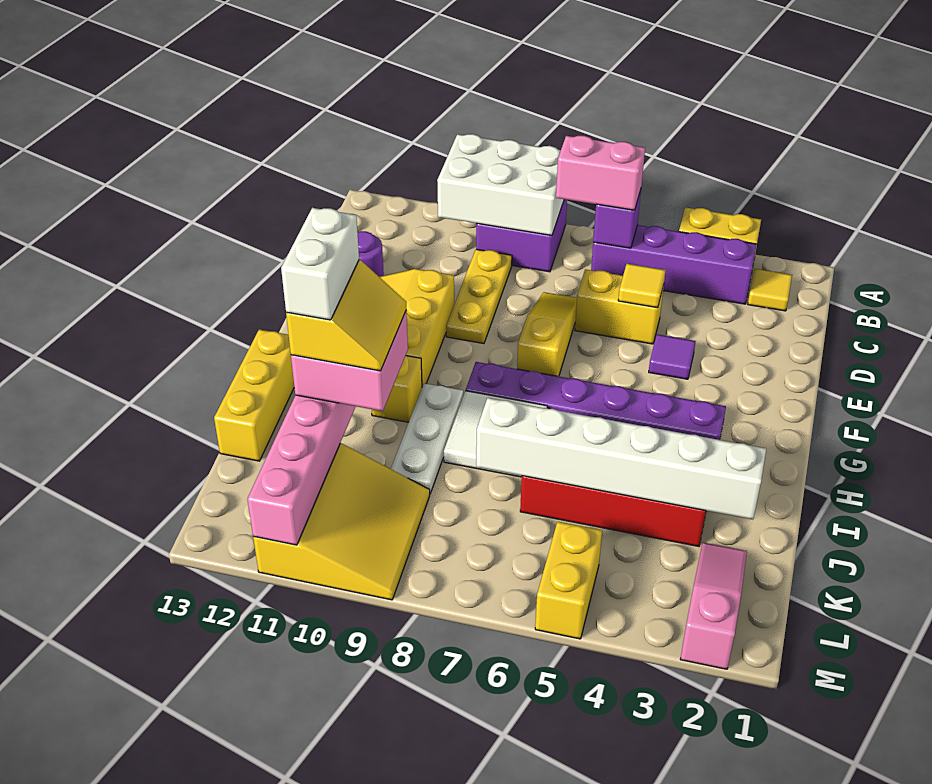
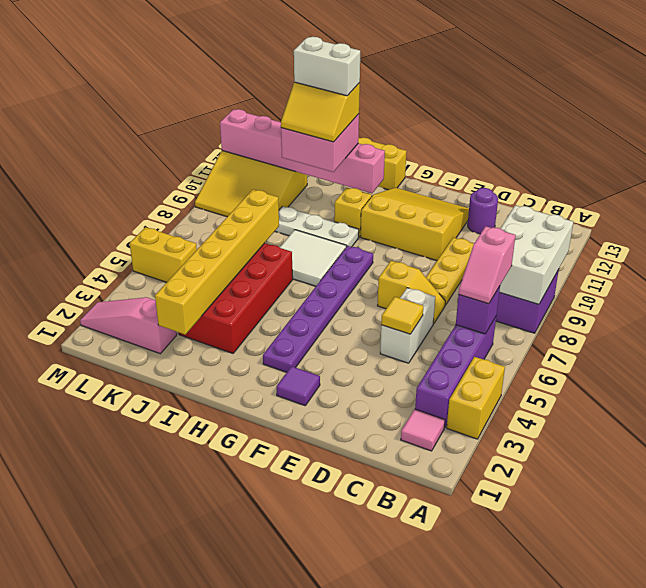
yellow 1x1 tile [748,269,792,311] -> pink 1x1 tile [401,409,445,451]
pink 1x2 brick [556,136,645,210] -> pink 1x2 slope [459,226,516,304]
yellow 1x3 plate [446,249,512,344] -> yellow 1x3 plate turned to [426,237,474,305]
yellow 1x2 brick [575,269,664,344] -> white 1x2 brick [380,288,435,363]
yellow 1x3 slope [517,292,577,376] -> yellow 1x2 slope [377,261,445,324]
purple 1x1 tile [649,334,696,379] -> purple 1x1 tile moved to [277,366,320,406]
white 1x6 brick [476,398,766,519] -> yellow 1x6 brick [155,190,279,334]
pink 1x3 slope [680,543,747,669] -> pink 1x3 slope turned to [80,297,177,354]

